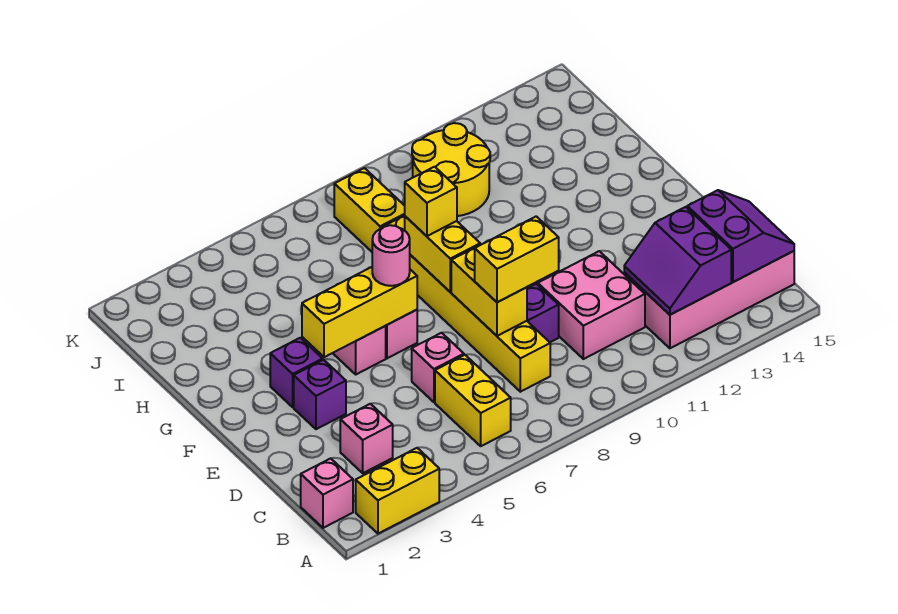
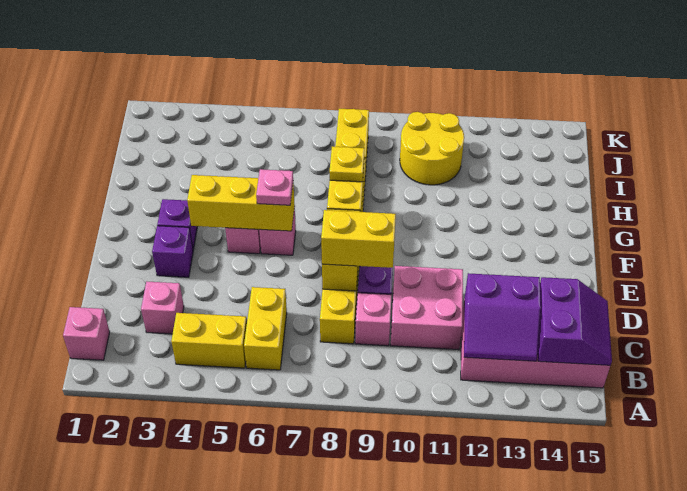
yellow 1x2 brick [356,448,439,534] -> yellow 1x2 brick moved to [171,313,247,368]
purple 2x2 slope [624,207,731,315] -> purple 2x2 slope turned to [464,273,541,361]
pink 1x1 brick [412,333,464,402] -> pink 1x1 brick moved to [355,293,392,346]
pink 1x1 round brick [372,225,410,286] -> pink 1x1 plate [256,169,293,205]
yellow 1x1 brick [405,167,457,236] -> yellow 1x1 plate [329,147,364,182]

